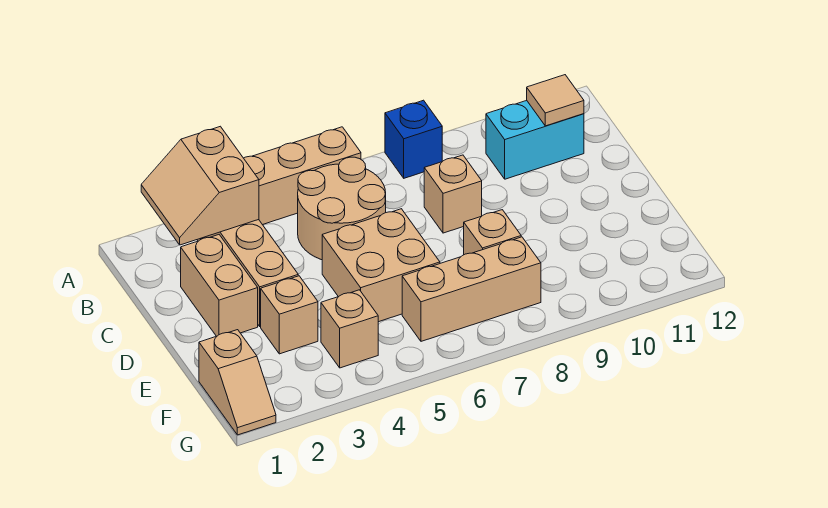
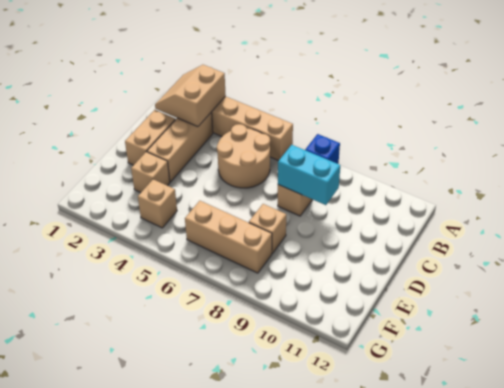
cyan 1x2 brick [486,101,584,179] -> cyan 1x2 brick moved to [278,145,340,205]
tan 1x1 tile [527,75,584,126] -> none
tan 2x2 brick [322,209,440,322] -> none
tan 1x2 slope [199,330,276,435] -> none

